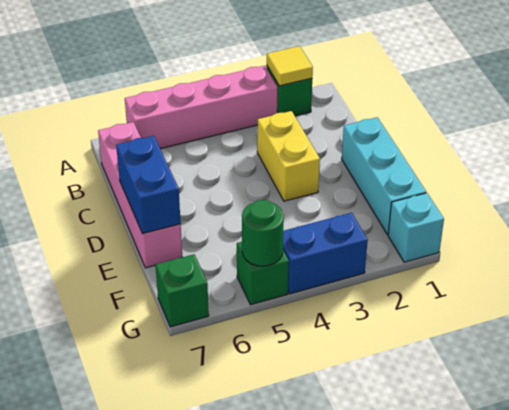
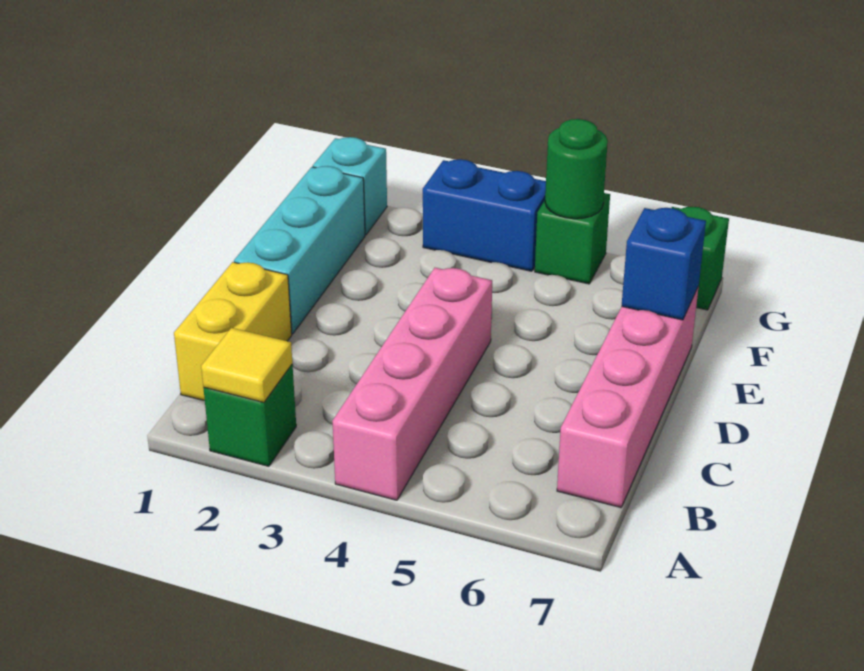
pink 1x4 brick [125,66,277,149] -> pink 1x4 brick turned to [332,268,492,500]
yellow 1x2 brick [257,111,320,201] -> yellow 1x2 brick moved to [174,262,292,401]
blue 1x2 brick [116,136,181,234] -> blue 1x1 brick [622,208,706,320]

